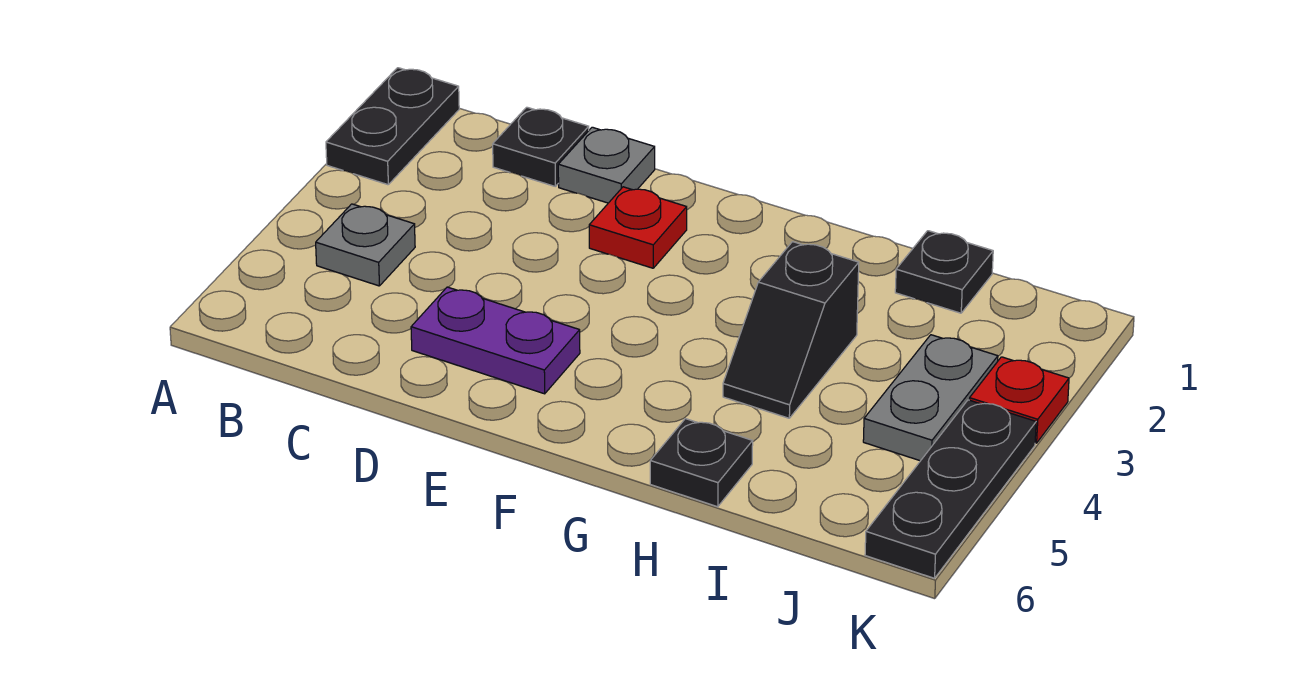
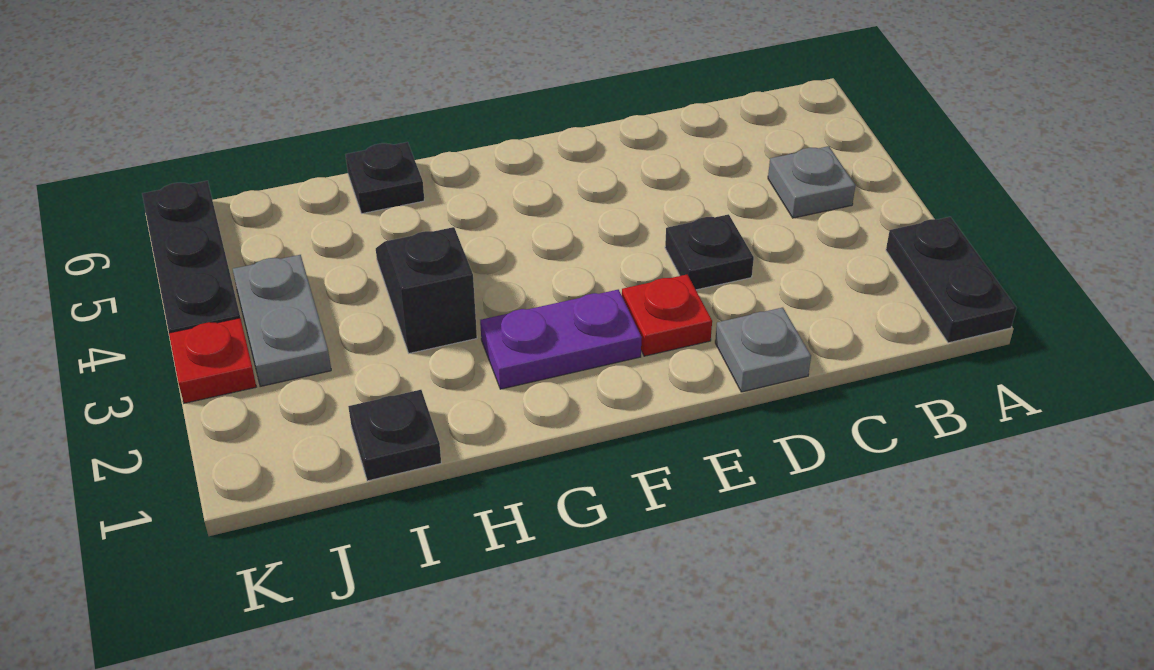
black 1x1 plate [493,107,589,186] -> black 1x1 plate moved to [665,214,754,290]
purple 1x2 plate [411,287,580,394] -> purple 1x2 plate moved to [480,290,642,389]

